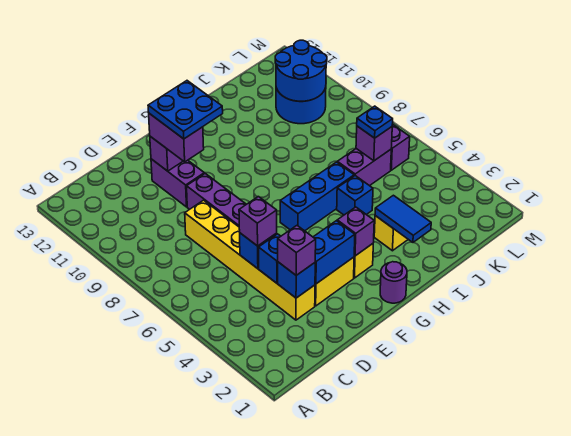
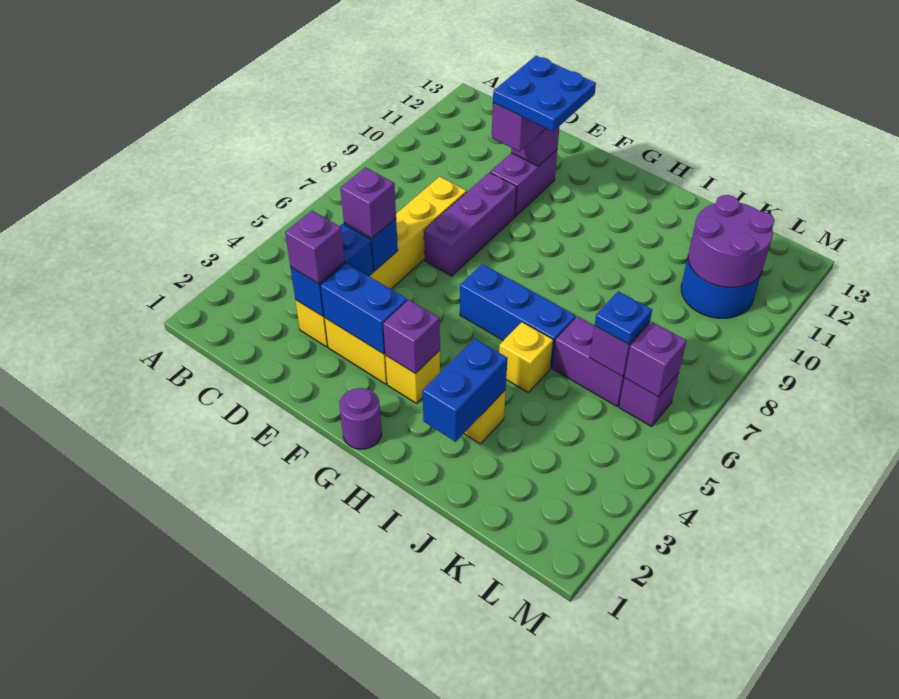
blue 1x2 tile [375,195,431,242] -> blue 1x2 brick [423,339,508,442]
blue 1x1 brick [337,176,373,215] -> yellow 1x1 brick [499,322,553,392]
blue 2x2 round brick [275,40,327,101] -> purple 2x2 round brick [688,195,775,288]
none -> purple 1x1 brick [625,322,687,397]

